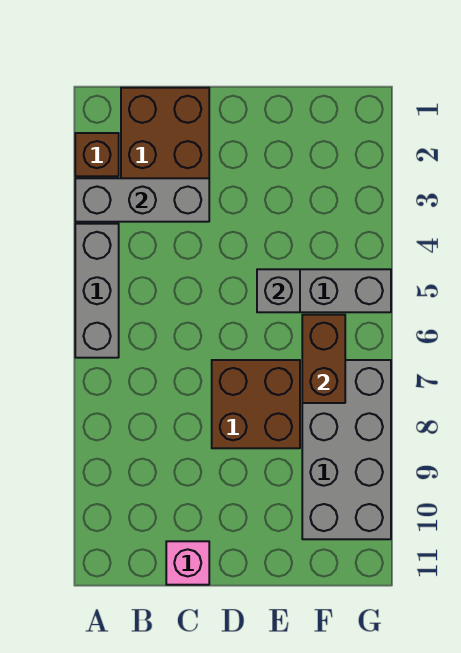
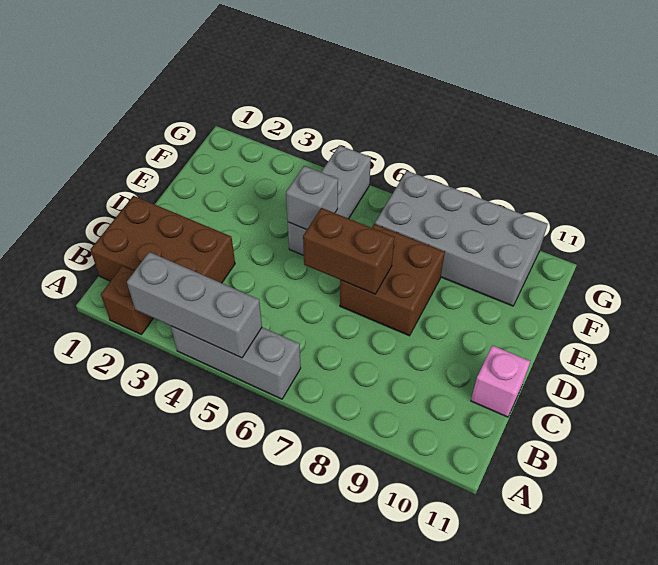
grey 1x3 brick [75,178,209,222] -> grey 1x3 brick turned to [127,252,262,358]
brown 1x2 brick [302,315,345,403] -> brown 1x2 brick moved to [303,208,394,294]

